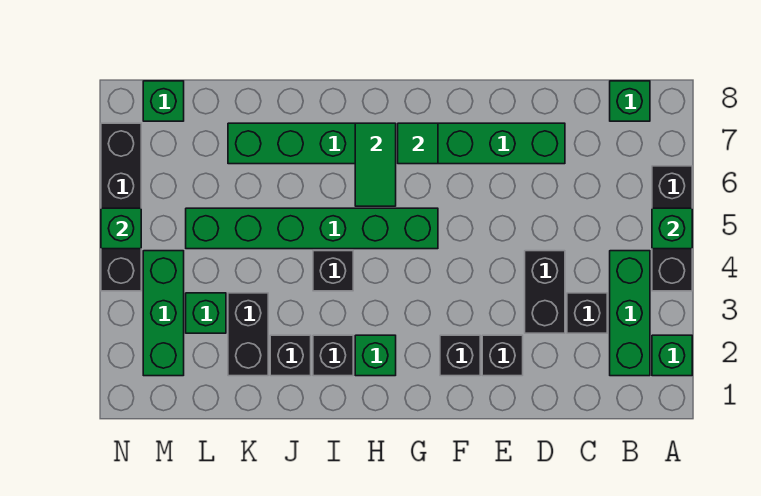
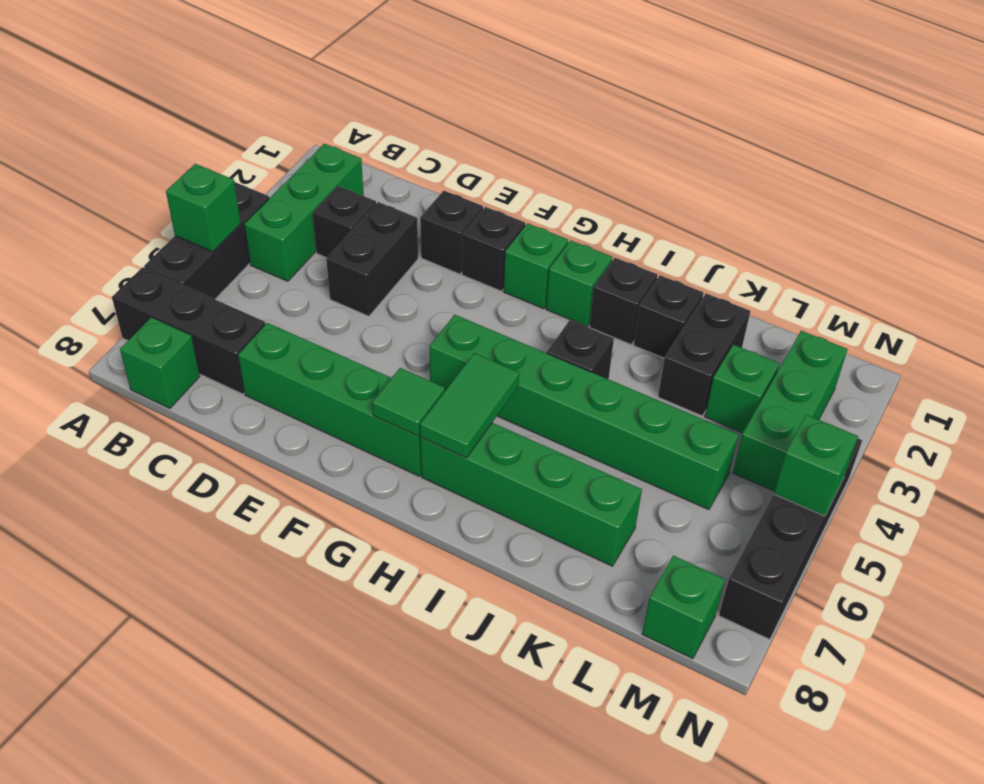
green 1x1 brick [652,335,692,376] -> green 1x1 brick moved to [504,223,568,309]
none -> black 1x3 brick [112,267,266,394]

